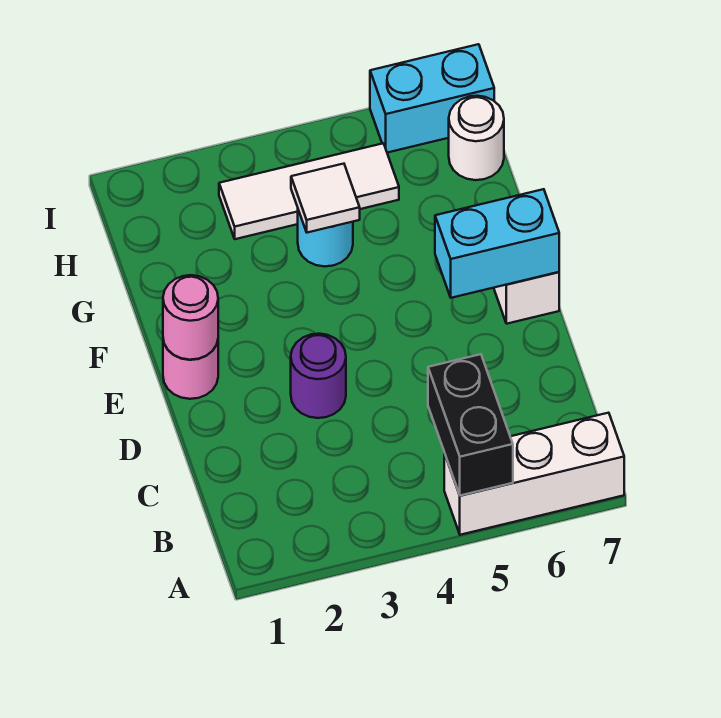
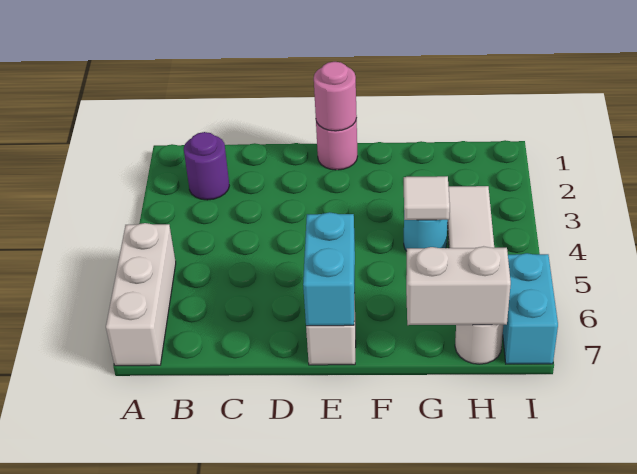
black 1x2 brick [428,354,513,496] -> none
purple 1x1 round brick [291,334,346,418] -> purple 1x1 round brick moved to [184,132,229,200]
none -> white 1x2 brick [406,246,511,325]

